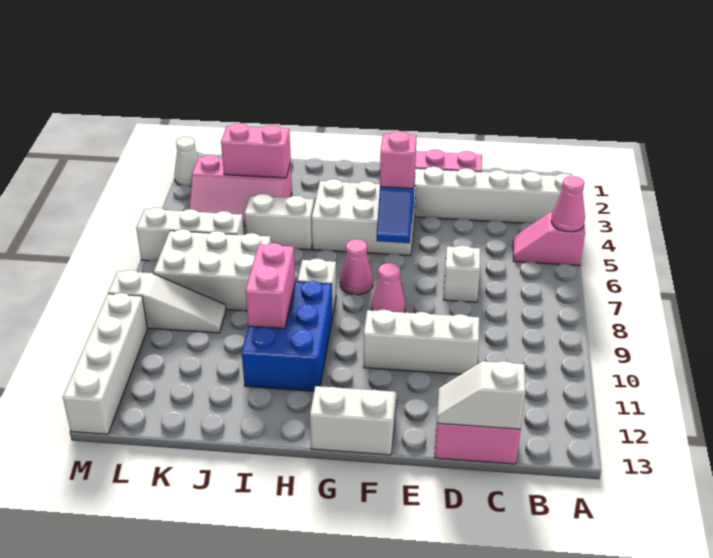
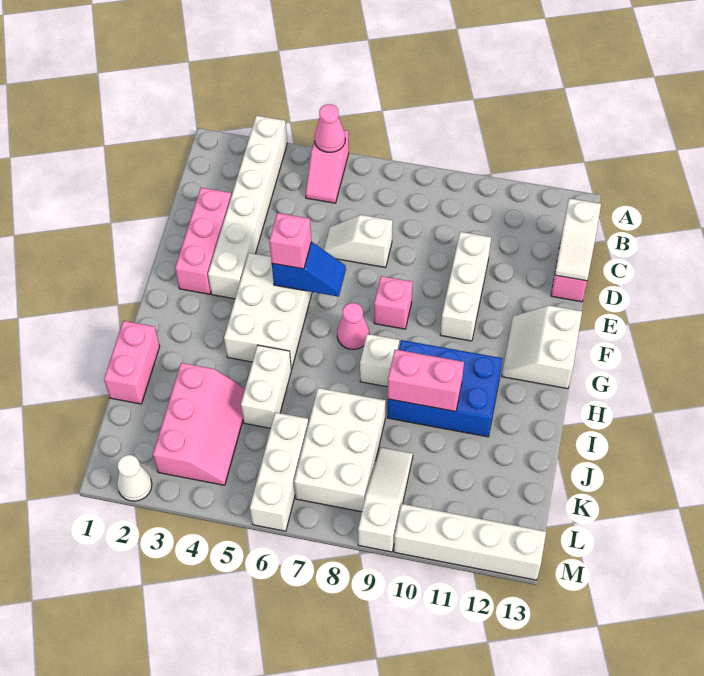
pink 1x1 cone [372,263,406,312] -> pink 1x1 brick [374,276,413,329]
pink 1x2 brick [221,123,291,178] -> pink 1x2 brick moved to [104,321,160,404]

